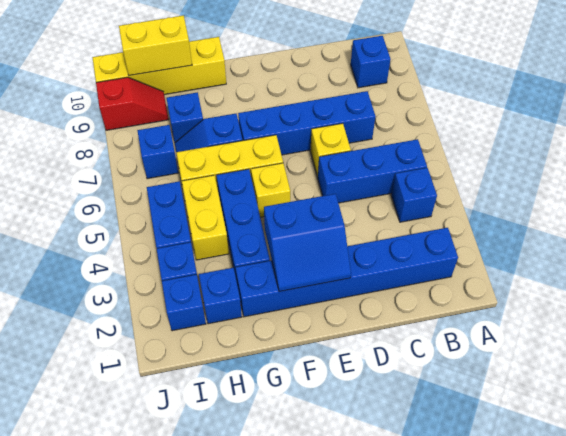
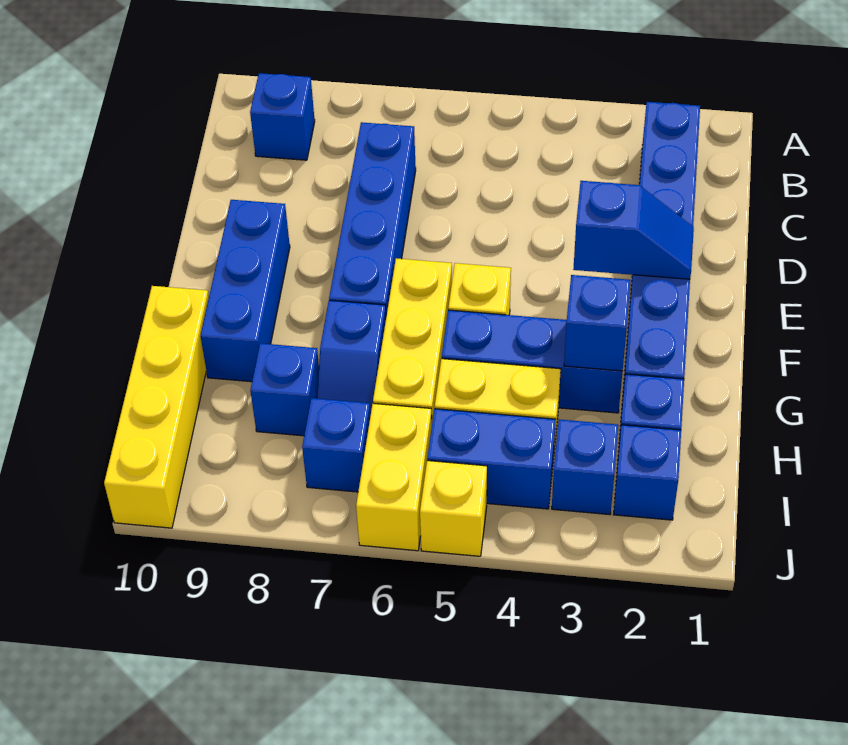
blue 1x1 brick [391,168,437,222] -> blue 1x1 brick moved to [564,275,630,371]
blue 1x3 brick [318,139,427,203] -> blue 1x3 brick moved to [201,200,290,382]
yellow 1x1 brick [310,123,351,177] -> yellow 1x1 brick moved to [420,461,487,556]
blue 2x2 slope [264,194,351,292] -> blue 1x2 slope [573,181,694,279]
yellow 1x2 brick [119,15,192,76] -> yellow 1x2 brick moved to [356,403,432,551]
red 1x2 slope [96,77,169,130] -> none

